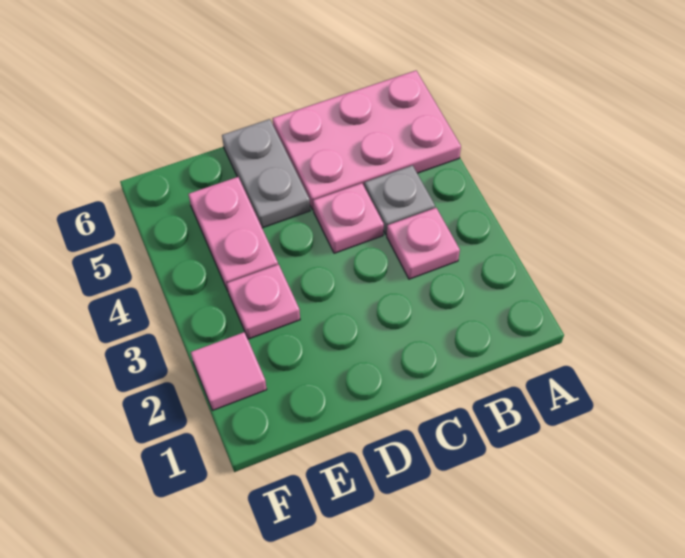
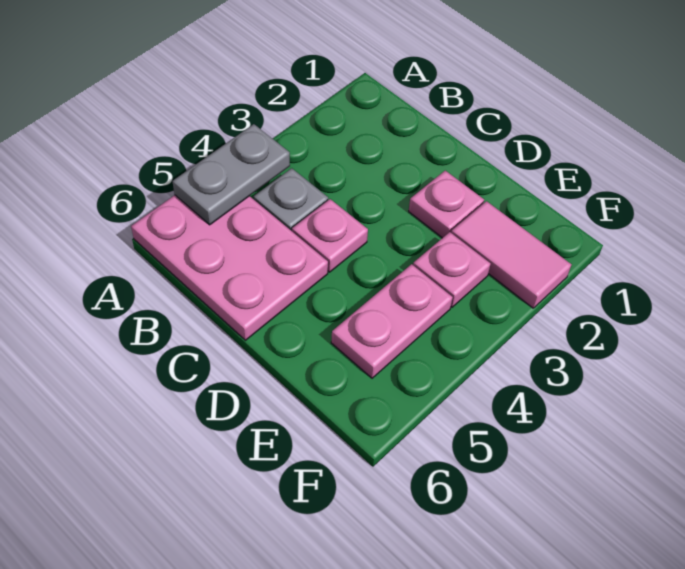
pink 1x1 plate [387,208,460,279] -> pink 1x1 plate moved to [409,171,484,238]
grey 1x2 plate [222,119,310,228] -> grey 1x2 plate moved to [172,124,290,225]
pink 1x1 tile [191,332,267,410] -> pink 1x2 tile [451,201,572,308]

